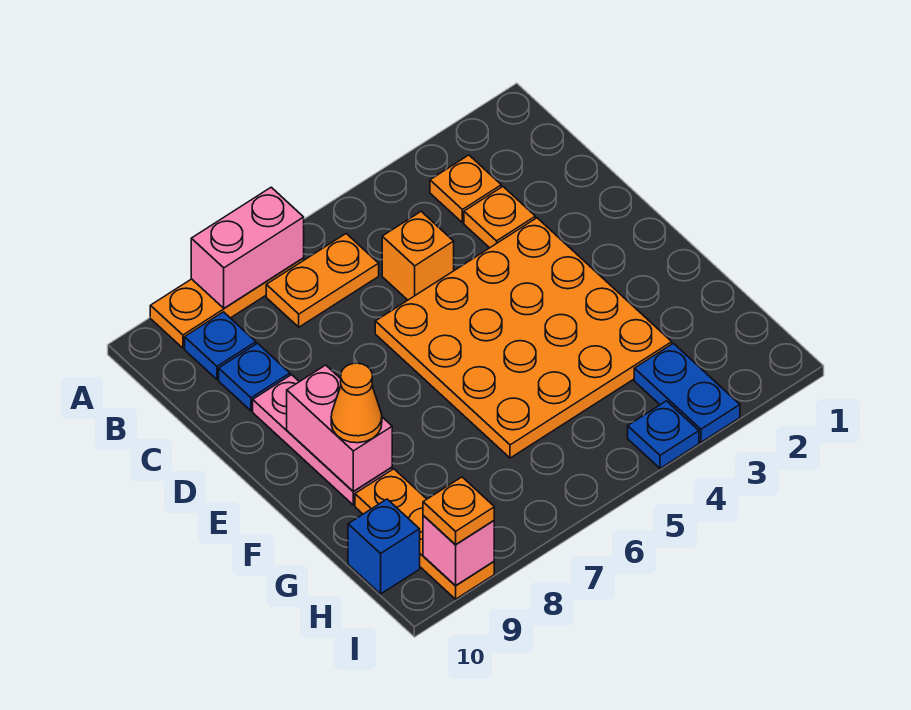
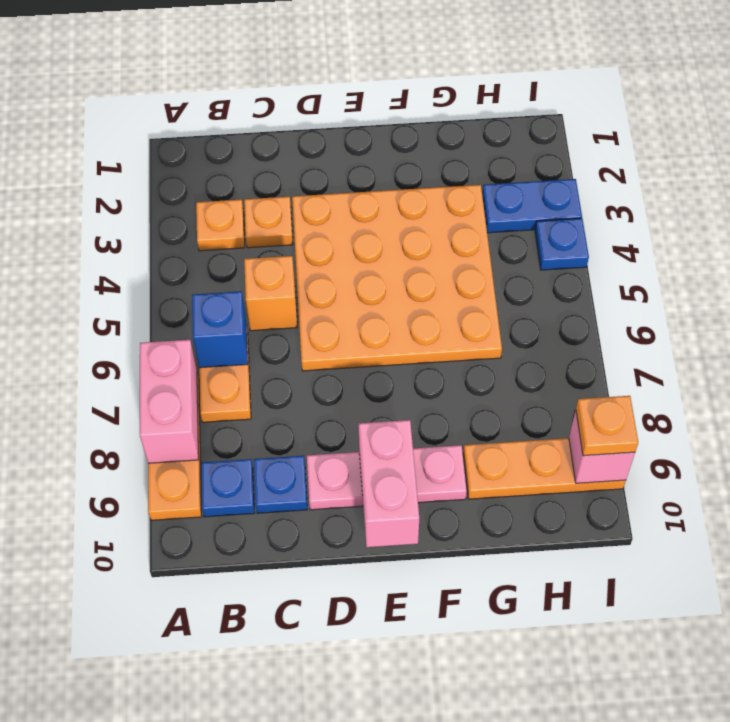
pink 1x2 brick [287,365,392,492] -> pink 1x2 brick turned to [359,420,419,547]
orange 1x1 cone [331,363,382,443] -> none
blue 1x1 brick [348,499,420,594] -> blue 1x1 brick moved to [192,291,248,368]

